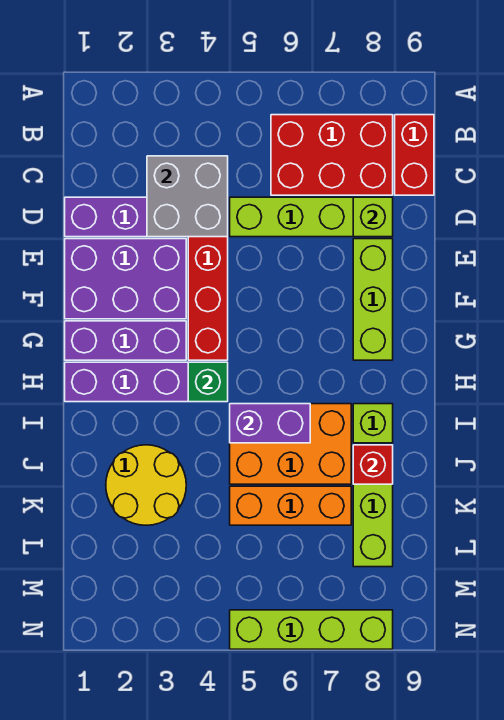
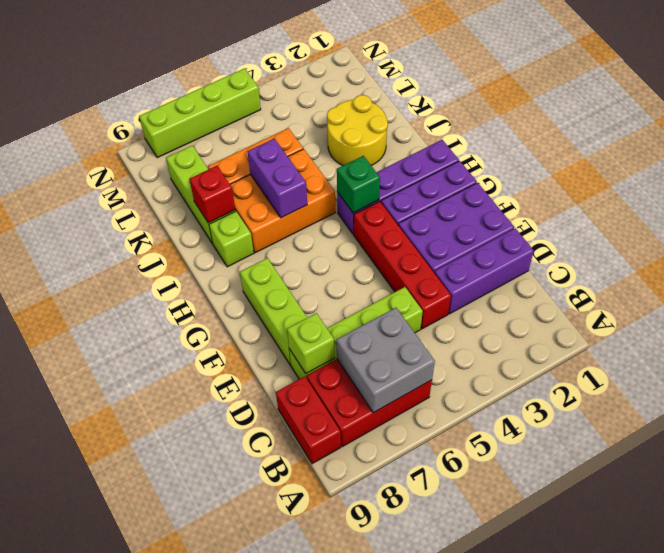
grey 2x2 brick [147,156,228,237] -> grey 2x2 brick moved to [336,308,435,413]
purple 1x2 brick [230,404,310,443] -> purple 1x2 brick turned to [248,139,307,218]

